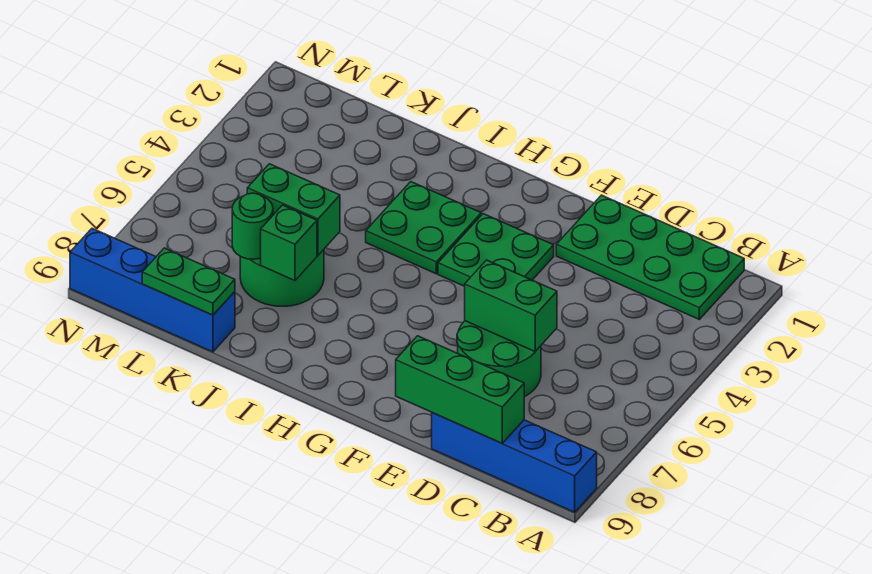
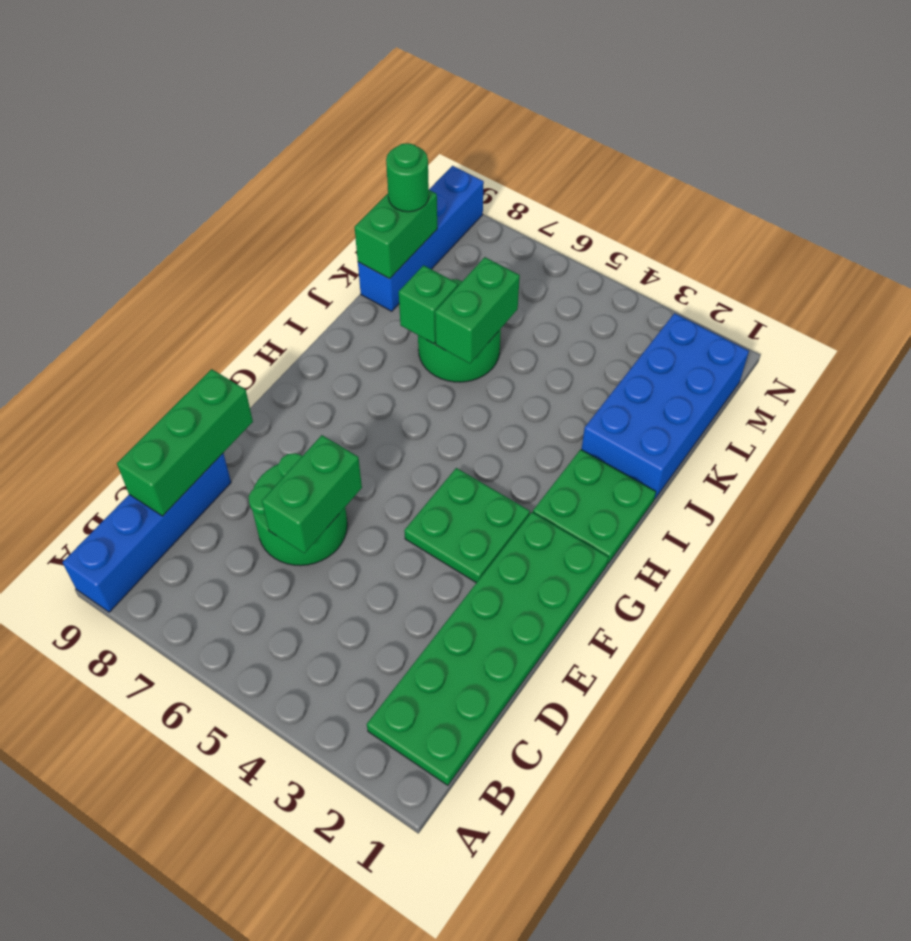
green 2x4 plate [556,195,744,319] -> green 2x6 plate [367,512,609,785]
green 2x2 plate [366,182,481,274] -> green 2x2 plate moved to [533,449,656,564]
none -> blue 2x4 brick [581,313,749,499]
green 1x1 round brick [232,193,273,259] -> green 1x1 round brick moved to [386,143,429,212]
green 1x2 plate [142,248,235,315] -> green 1x2 brick [355,190,437,279]

